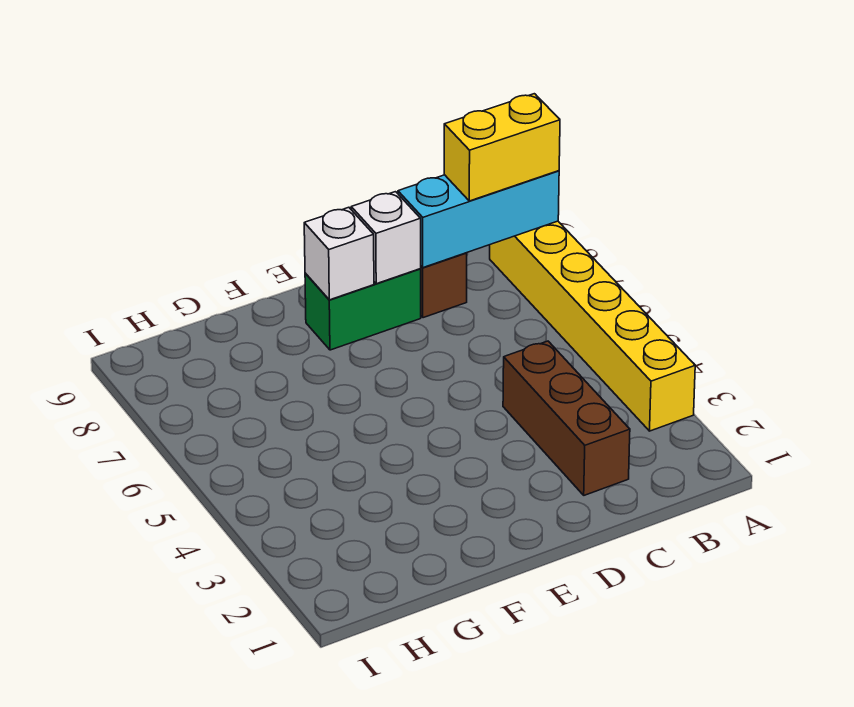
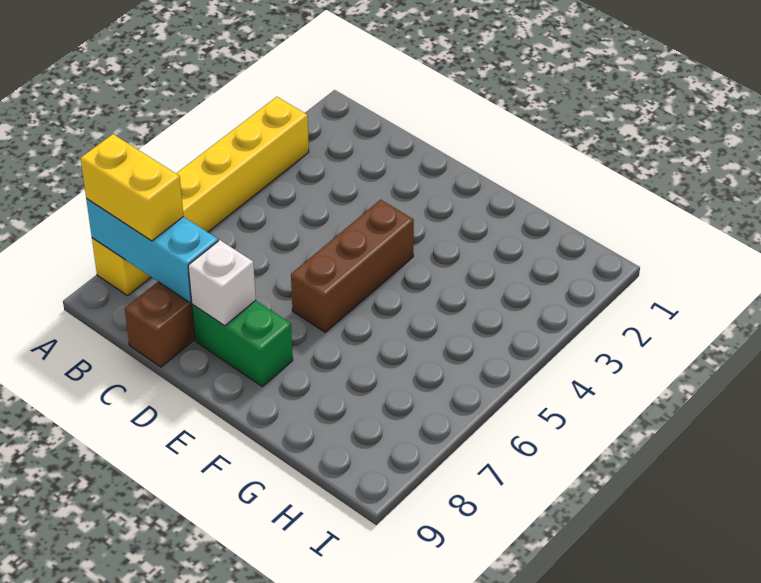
brown 1x3 brick [503,341,630,495] -> brown 1x3 brick moved to [291,200,414,332]
white 1x1 brick [304,207,374,300] -> none

